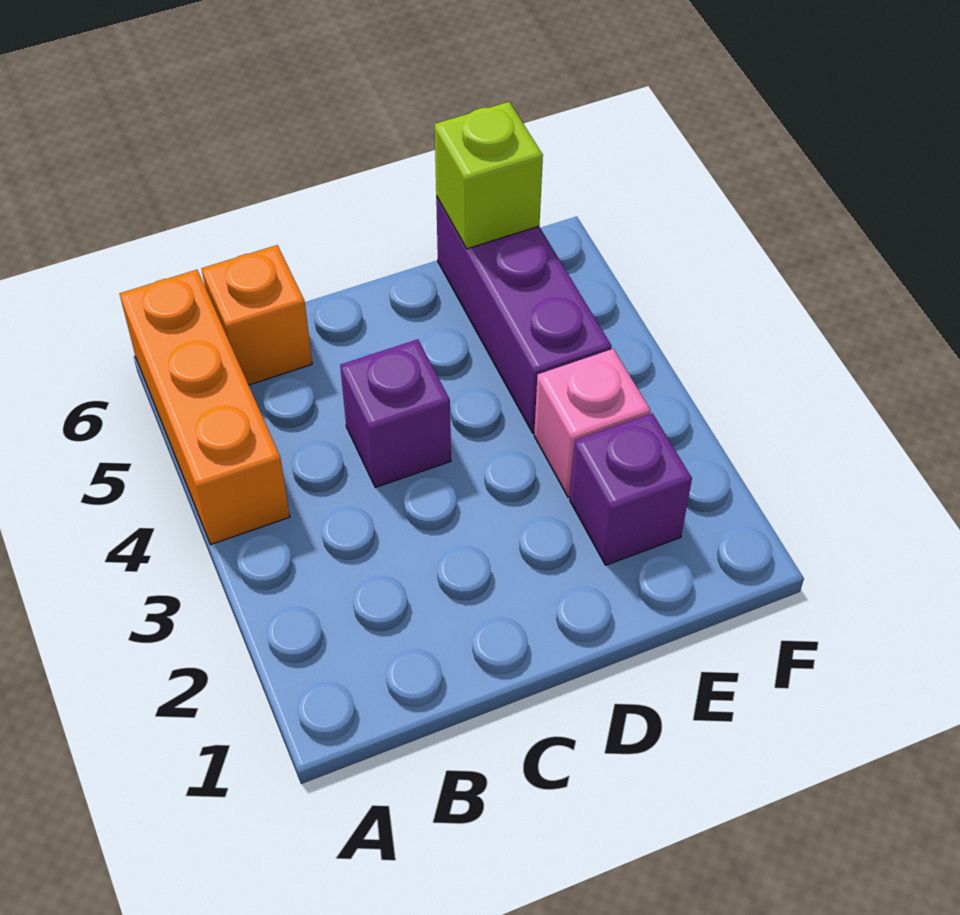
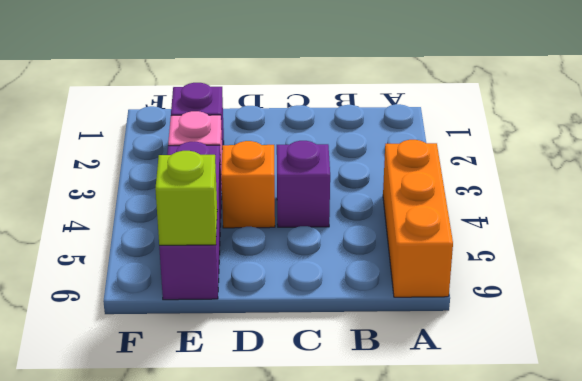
orange 1x1 brick [201,245,312,385] -> orange 1x1 brick moved to [221,141,275,228]

